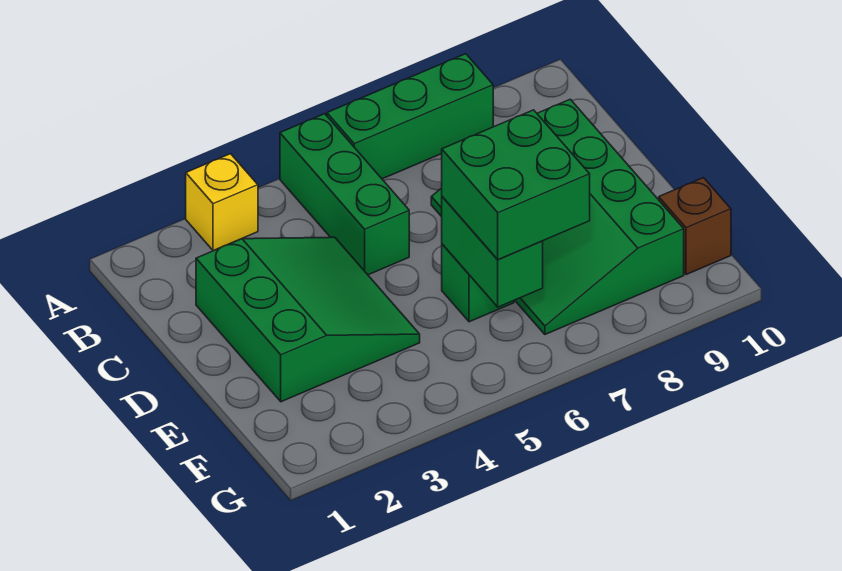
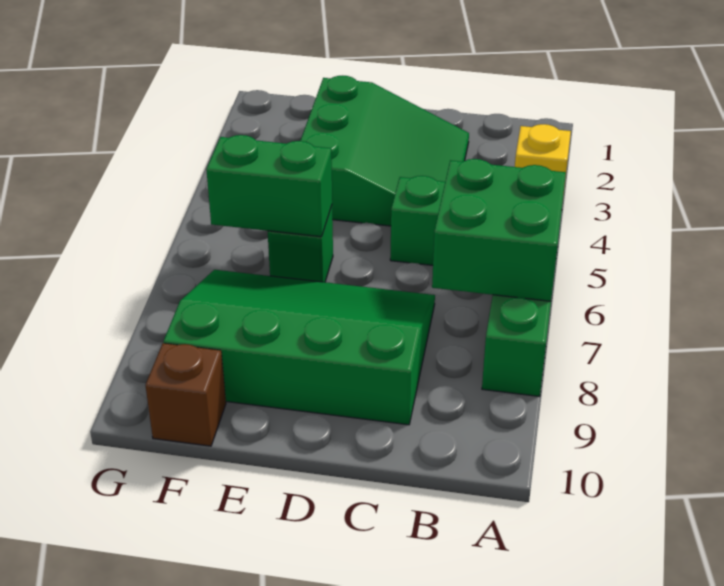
green 3x3 slope [196,237,420,402] -> green 3x3 slope turned to [300,76,469,226]
green 2x2 brick [442,110,590,260] -> green 2x2 brick moved to [432,159,566,301]

